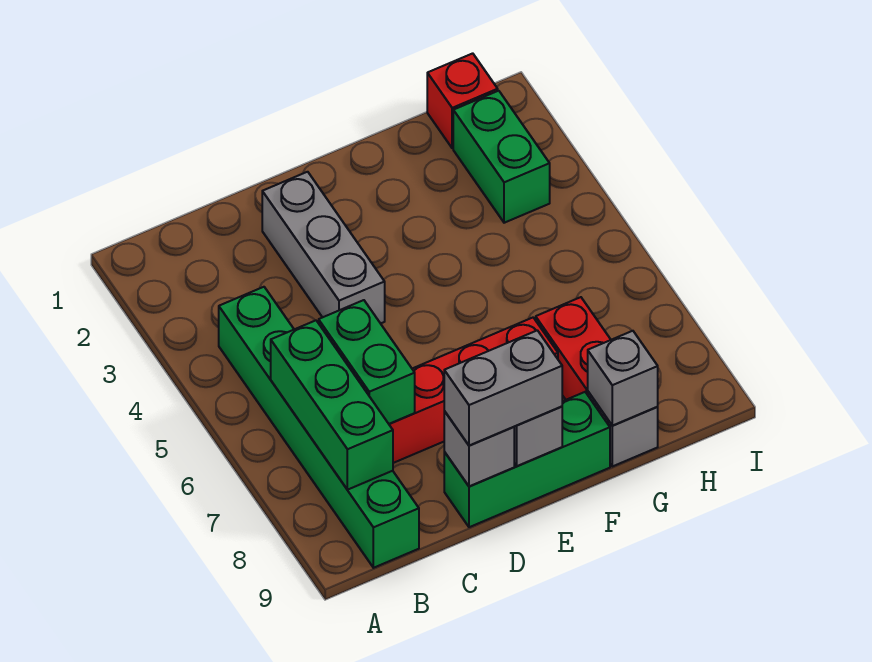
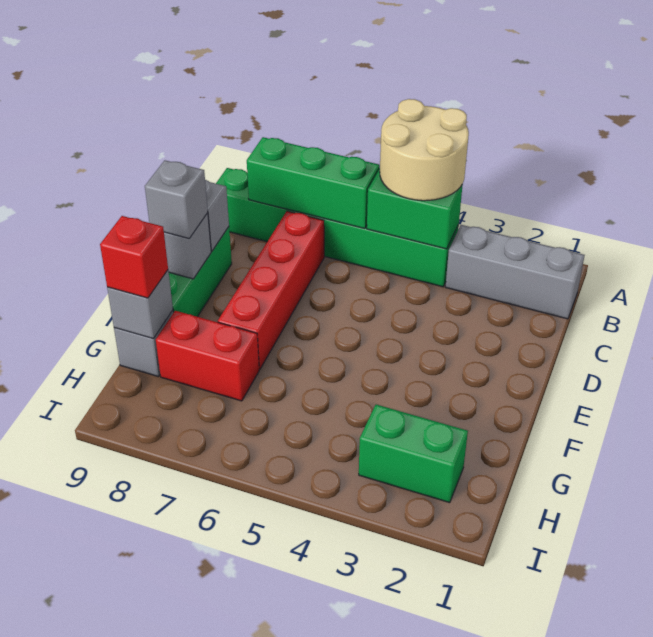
none -> tan 2x2 round brick [380,99,469,201]
green 1x2 brick [319,300,415,424] -> green 1x2 brick moved to [367,169,462,249]
grey 1x3 brick [262,172,385,324] -> grey 1x3 brick moved to [445,225,585,319]
grey 1x2 brick [444,330,562,446] -> grey 1x1 brick [145,160,208,239]
red 1x1 brick [427,53,498,148] -> red 1x1 brick moved to [100,216,168,298]

